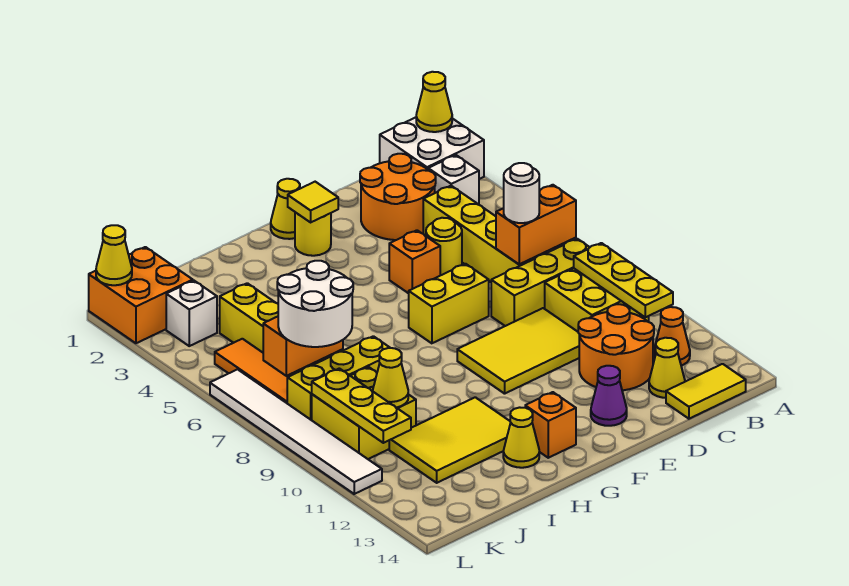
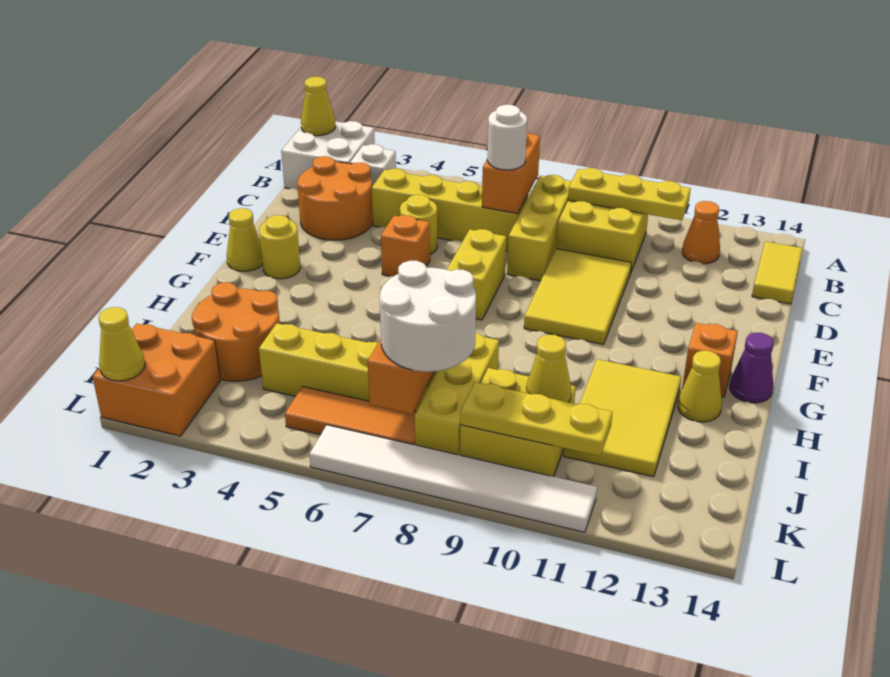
orange 2x2 round brick [578,304,654,390] -> orange 2x2 round brick moved to [192,283,280,381]
yellow 1x1 cone [649,338,685,398] -> none
purple 1x1 cone [591,366,627,426] -> purple 1x1 cone moved to [730,333,774,403]
yellow 1x1 tile [288,182,338,222] -> none
white 1x1 brick [166,281,217,346] -> none

